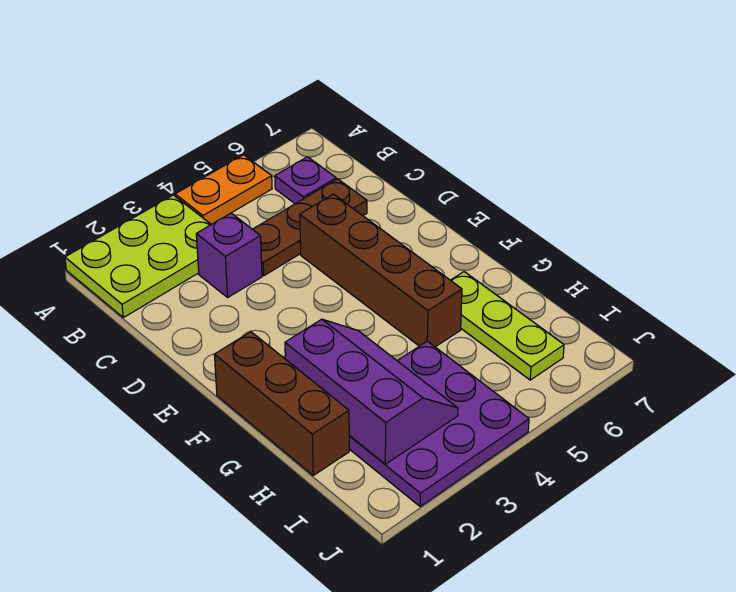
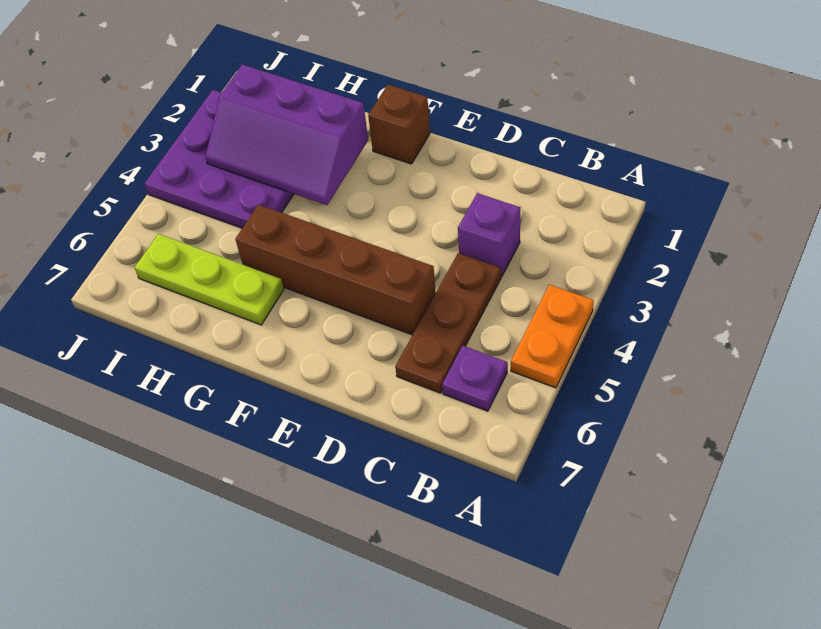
lime 2x3 plate [65,195,211,318] -> none
brown 1x3 brick [214,332,349,475] -> brown 1x1 brick [368,85,430,164]

